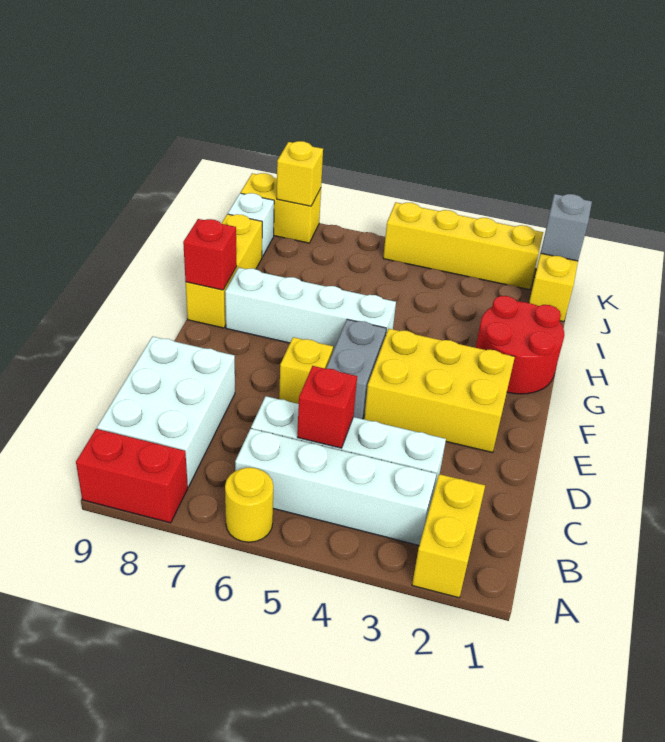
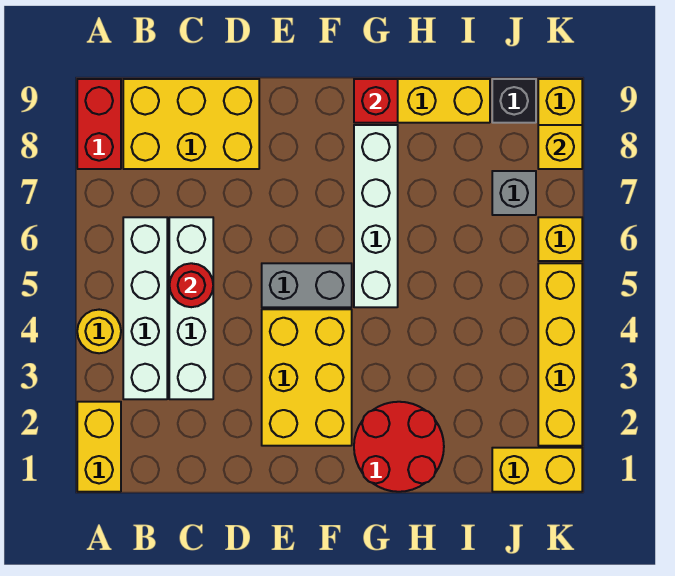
yellow 1x2 brick [412,474,485,598] -> yellow 1x2 brick turned to [77,402,121,492]
yellow 1x1 round brick [225,468,273,542] -> yellow 1x1 round brick moved to [77,310,121,353]
white 2x3 brick [97,337,235,487] -> yellow 2x3 brick [123,79,259,169]
red 1x1 brick [297,366,357,448] -> red 1x1 round brick [169,263,213,307]
yellow 1x1 brick [279,337,333,404] -> yellow 1x1 brick moved to [538,217,582,261]
white 1x1 brick [228,193,274,257] -> black 1x1 brick [492,79,536,123]
grey 1x1 brick [541,194,592,261] -> grey 1x1 brick moved to [492,171,536,215]

